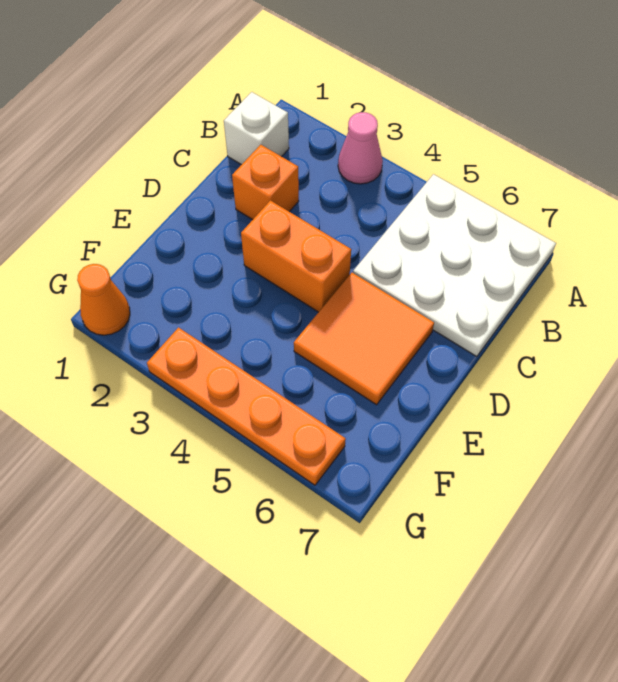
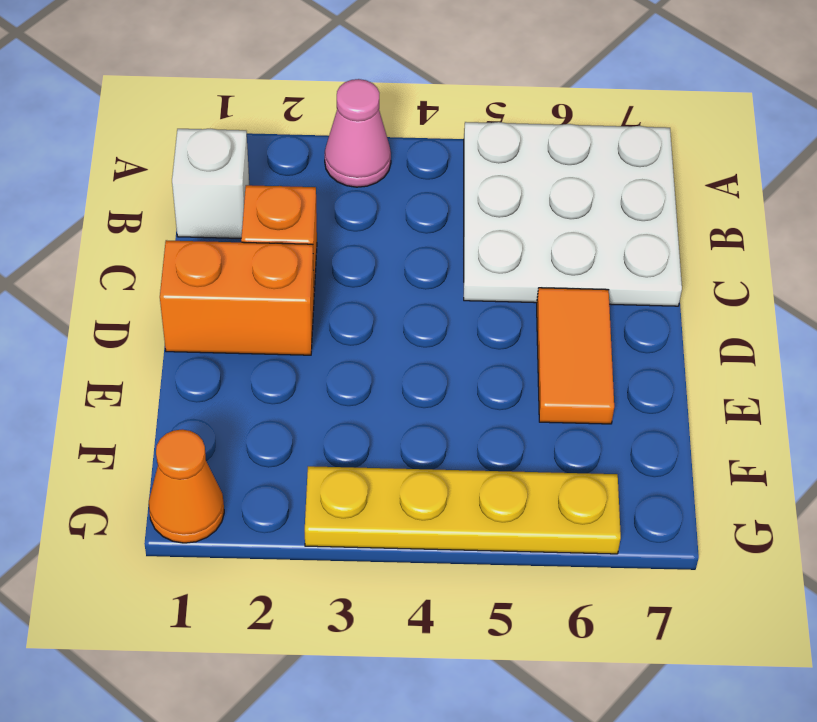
orange 1x2 brick [241,201,351,312] -> orange 1x2 brick moved to [160,240,314,355]
orange 2x2 tile [294,273,434,405] -> orange 1x2 tile [537,288,614,424]
orange 1x4 plate [147,328,346,485] -> yellow 1x4 plate [305,466,621,554]

